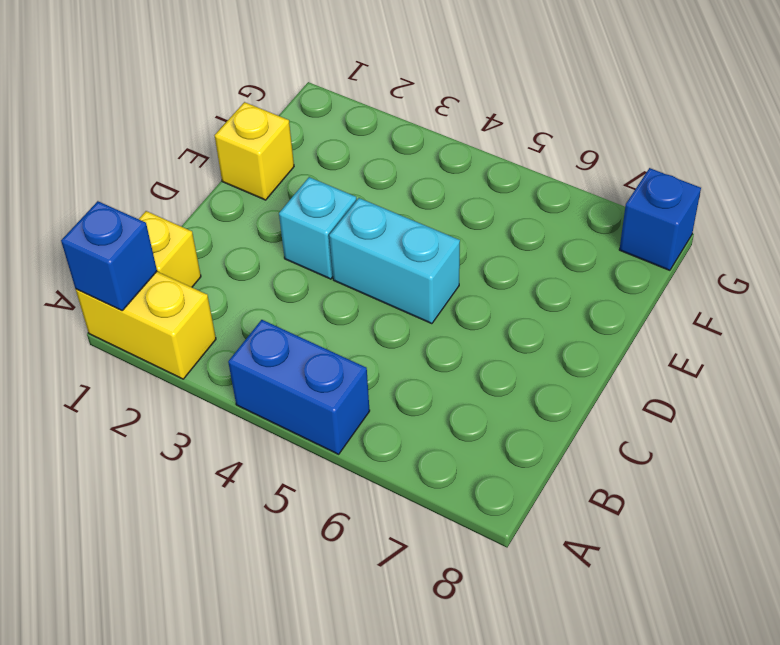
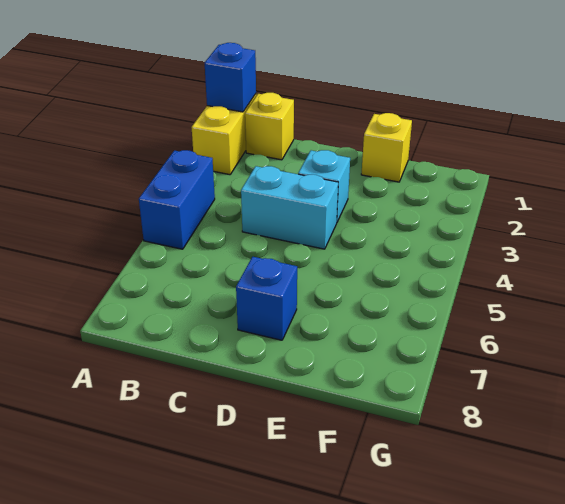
cyan 1x2 brick [329,198,460,324] -> cyan 1x2 brick turned to [241,166,338,249]
blue 1x1 brick [619,168,701,270] -> blue 1x1 brick moved to [236,257,297,340]

